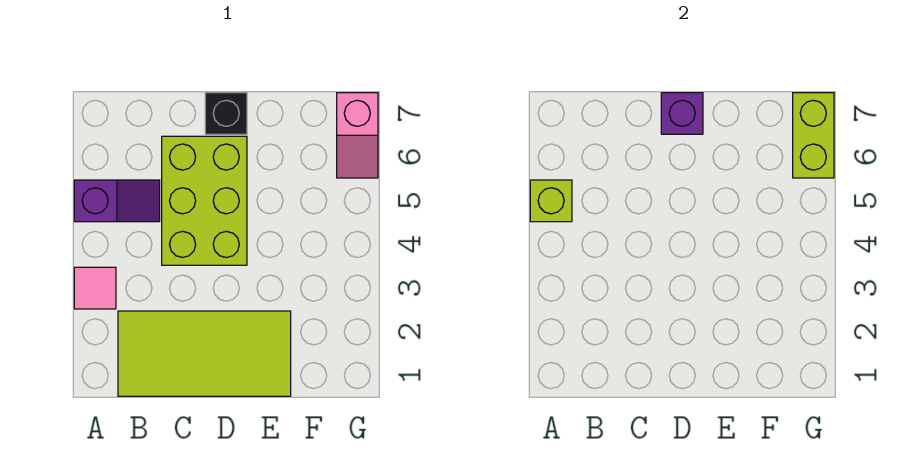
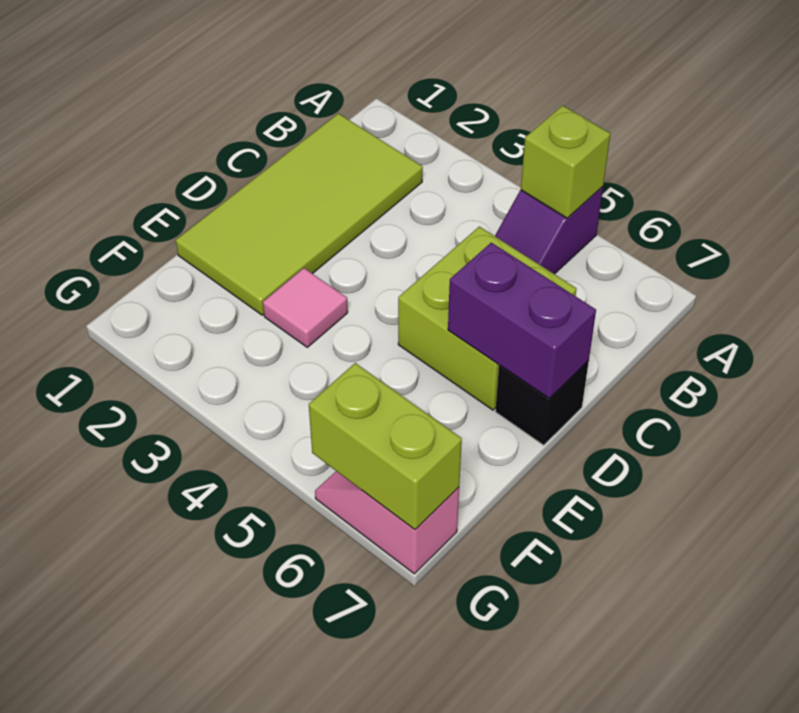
pink 1x1 tile [74,267,116,309] -> pink 1x1 tile moved to [263,268,348,347]
lime 2x3 brick [162,136,247,265] -> lime 2x2 brick [398,226,576,410]
purple 1x1 brick [661,93,703,134] -> purple 1x2 brick [448,243,596,399]

